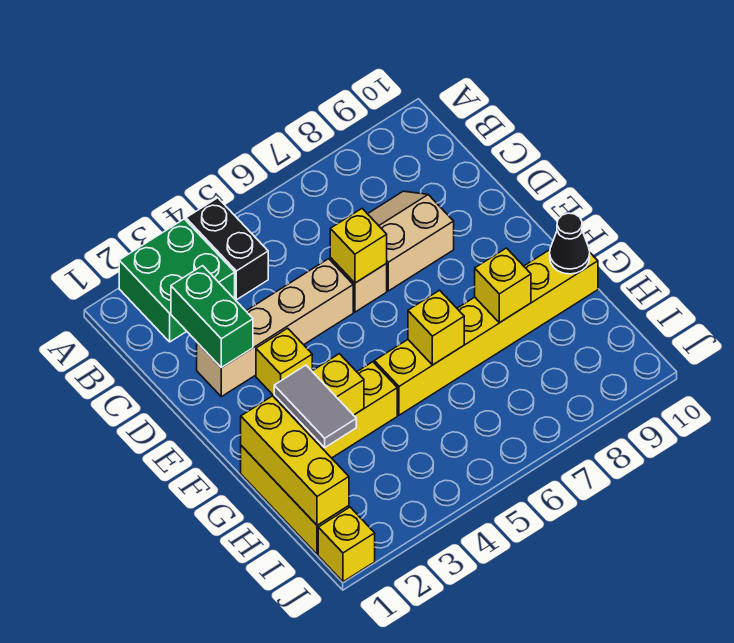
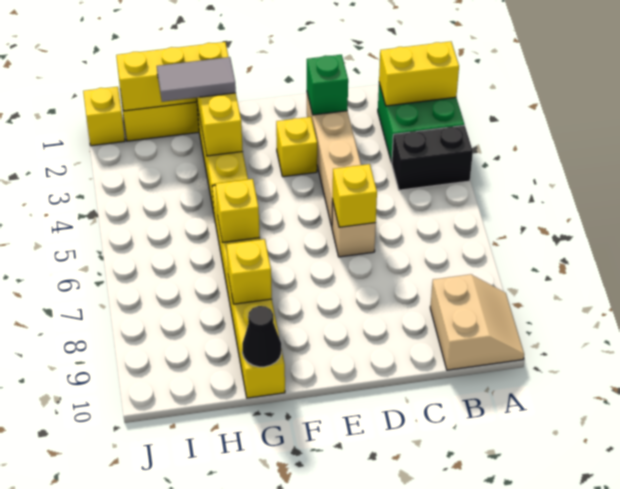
none -> yellow 1x2 brick [379,41,459,106]
green 1x2 brick [171,266,253,368] -> green 1x1 brick [307,55,348,115]
tan 2x2 slope [368,191,454,291] -> tan 2x2 slope moved to [430,274,524,370]

